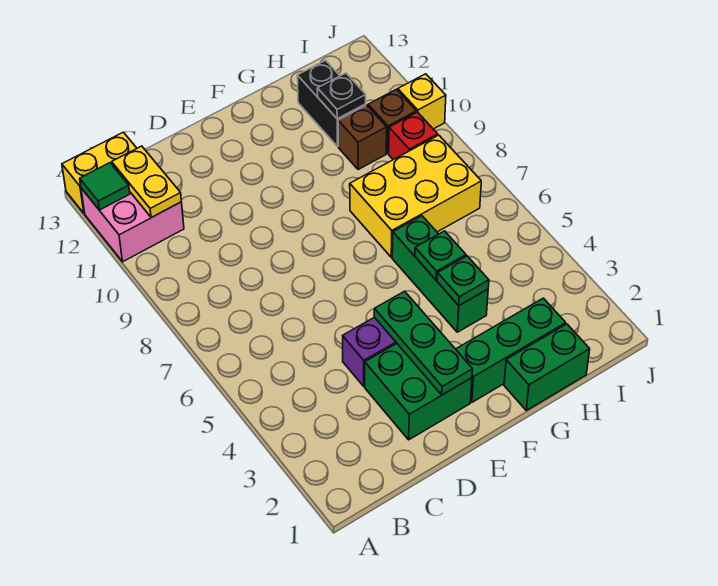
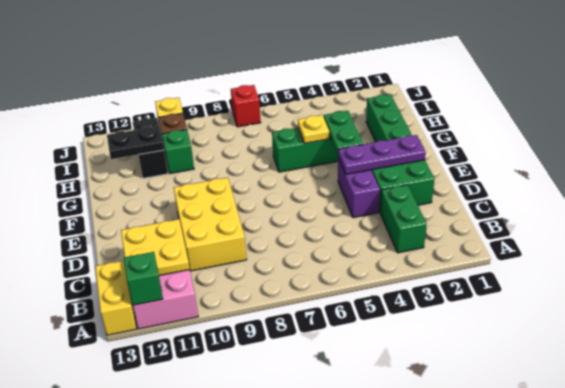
green 1x1 tile [80,163,130,210] -> green 1x1 brick [124,252,163,305]
yellow 1x2 plate [112,146,181,217] -> yellow 2x2 plate [121,219,190,276]
green 1x3 plate [374,291,473,395] -> purple 1x3 plate [338,135,426,174]
green 1x2 brick [504,324,590,410] -> green 1x2 brick moved to [380,185,427,253]
green 1x1 plate [437,256,489,305] -> green 1x2 plate [324,111,363,155]
green 1x1 plate [415,231,466,280] -> yellow 1x1 plate [298,115,329,143]
yellow 2x3 brick [350,135,481,257] -> yellow 2x3 brick moved to [174,178,247,271]
brown 1x1 brick [338,105,387,170] -> green 1x1 brick [162,130,194,173]
black 1x2 brick [297,60,366,146] -> black 1x2 brick turned to [133,118,168,178]
black 1x1 plate [317,73,366,119] -> black 1x2 plate [107,126,164,159]
red 1x1 brick [389,112,438,160] -> red 1x1 brick moved to [231,85,261,127]

